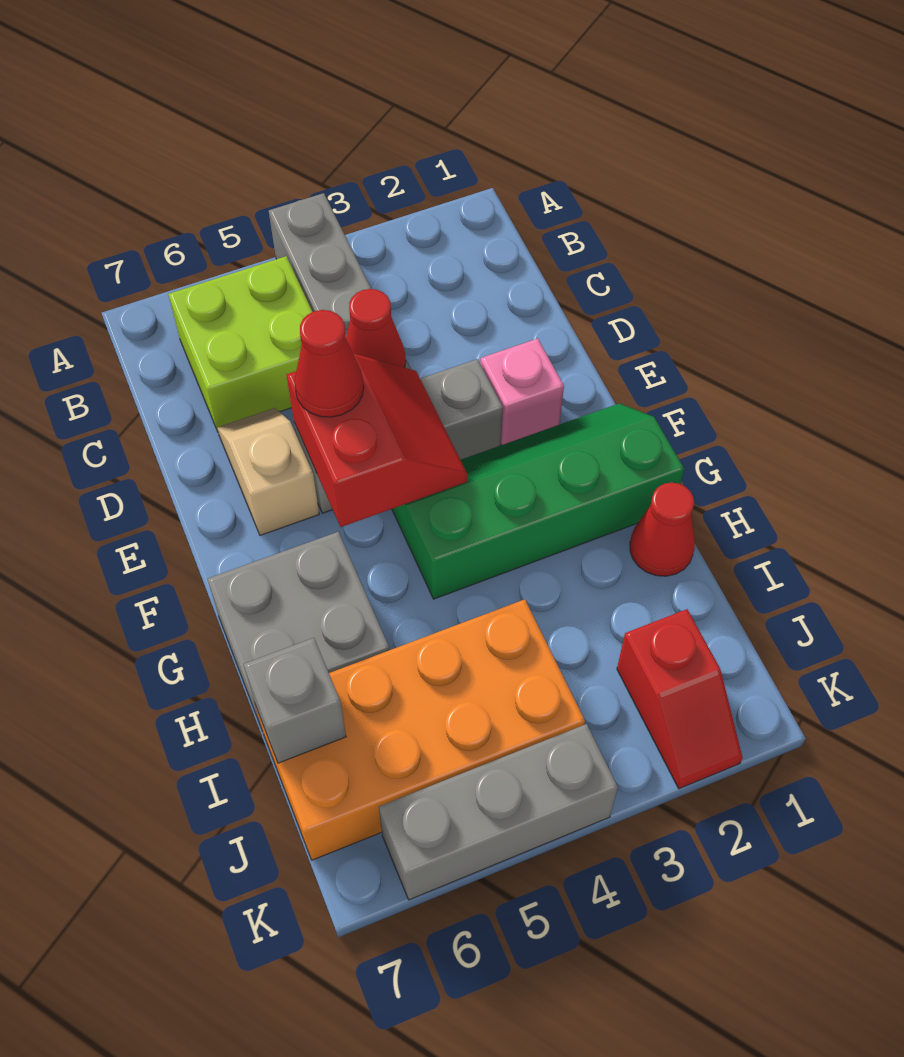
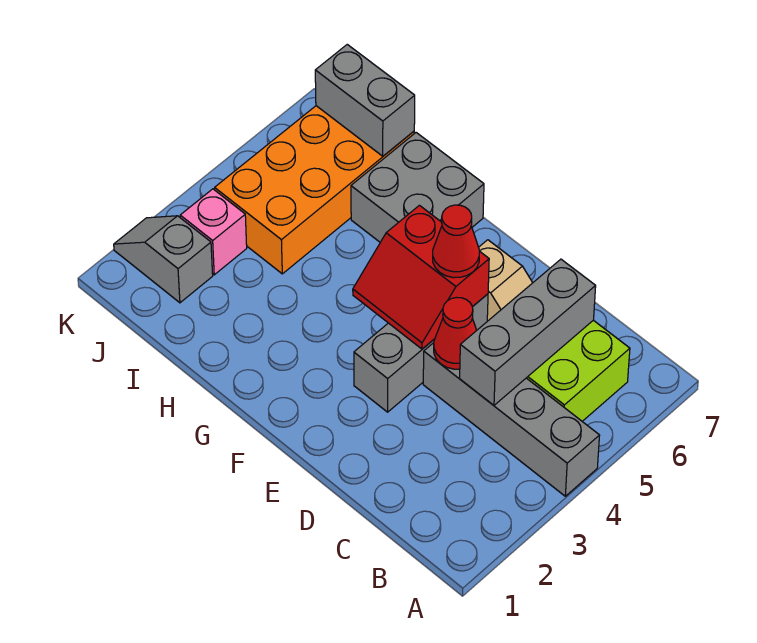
pink 1x1 brick [480,339,564,445] -> pink 1x1 brick moved to [180,189,247,275]
green 2x4 slope [392,403,684,599] -> none
red 1x1 cone [630,483,695,576] -> none
grey 1x1 brick [244,638,346,763] -> grey 1x2 brick [315,44,415,156]
red 1x2 slope [617,609,743,789] -> grey 1x2 slope [114,216,213,303]
grey 1x3 brick [379,724,618,900] -> grey 1x3 brick moved to [460,259,596,405]

